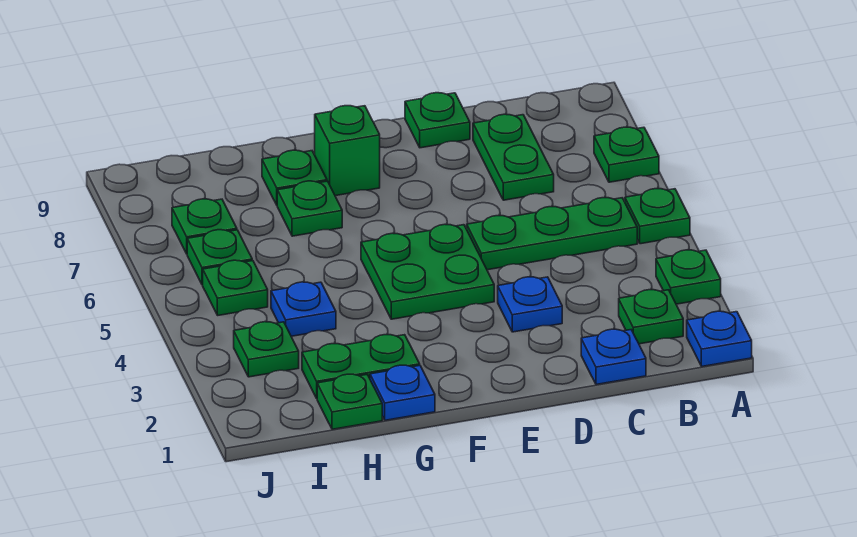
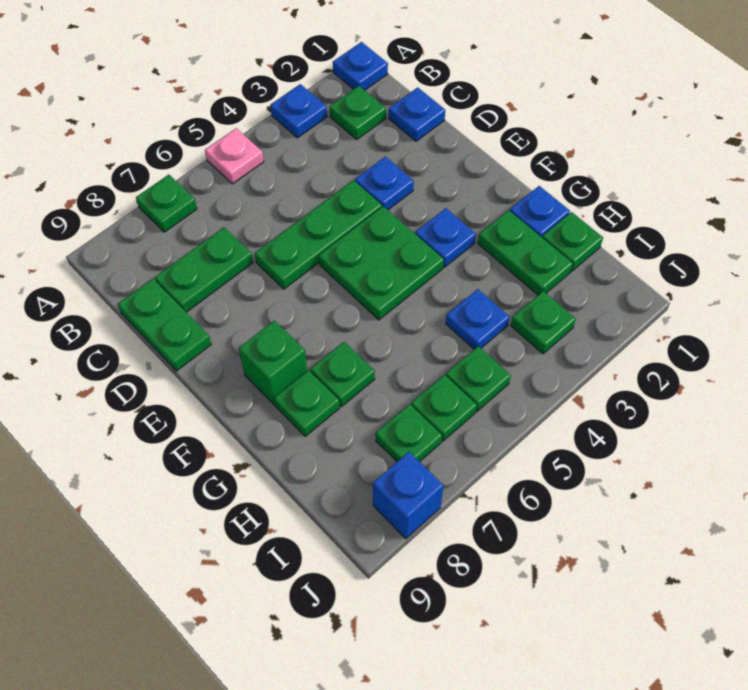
green 1x1 plate [656,250,721,304] -> blue 1x1 plate [270,84,327,138]
green 1x1 plate [625,189,690,244] -> pink 1x1 plate [205,128,264,184]
green 1x3 plate [467,198,637,270] -> green 1x3 plate turned to [255,180,382,289]
green 1x1 plate [405,93,470,148] -> green 1x2 plate [118,279,211,371]
none -> blue 1x1 plate [415,208,476,267]
none -> blue 1x1 brick [373,452,444,539]

